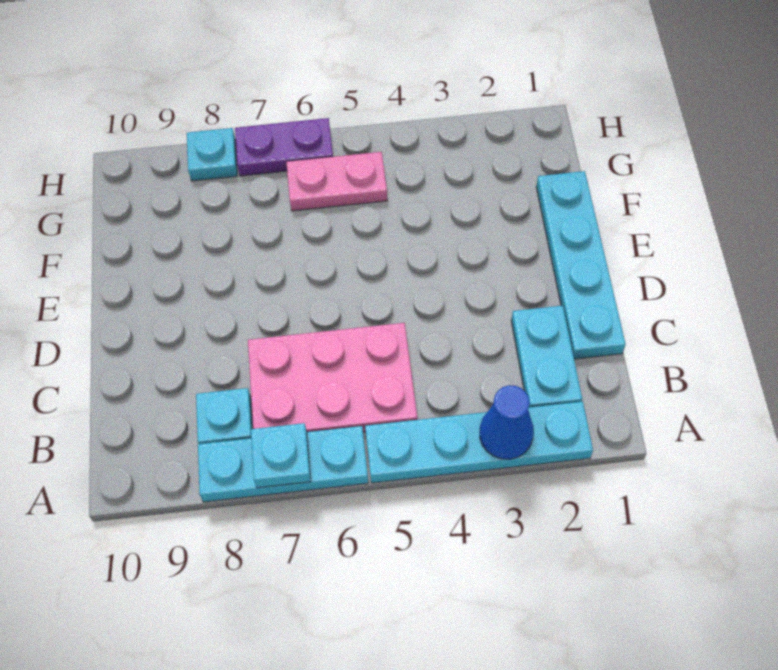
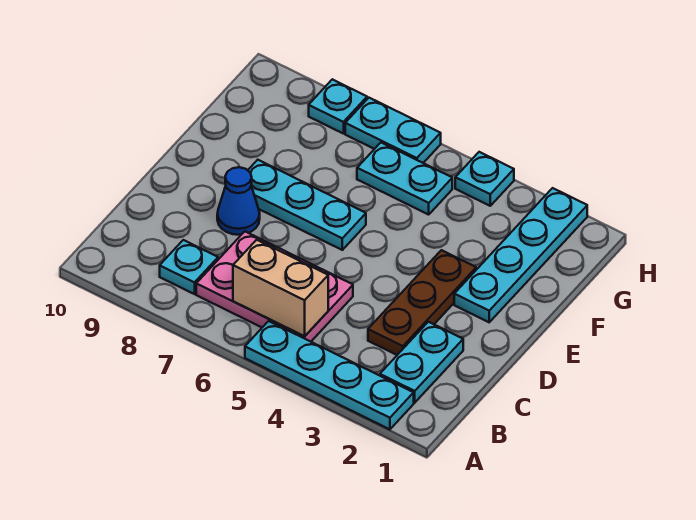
blue 1x1 cone [480,385,534,459] -> blue 1x1 cone moved to [217,167,260,235]
cyan 1x3 plate [198,426,369,502] -> cyan 1x3 plate moved to [248,160,366,250]
cyan 1x1 plate [251,423,311,488] -> cyan 1x1 plate moved to [455,152,514,206]
none -> tan 1x2 brick [233,240,328,336]
cyan 1x4 plate [536,171,625,359] -> cyan 1x4 plate moved to [454,188,587,322]
none -> brown 1x3 plate [368,250,476,355]
pink 1x2 plate [286,152,387,211] -> cyan 1x2 plate [357,143,452,215]
purple 1x2 plate [235,118,333,176] -> cyan 1x2 plate [345,98,441,163]

